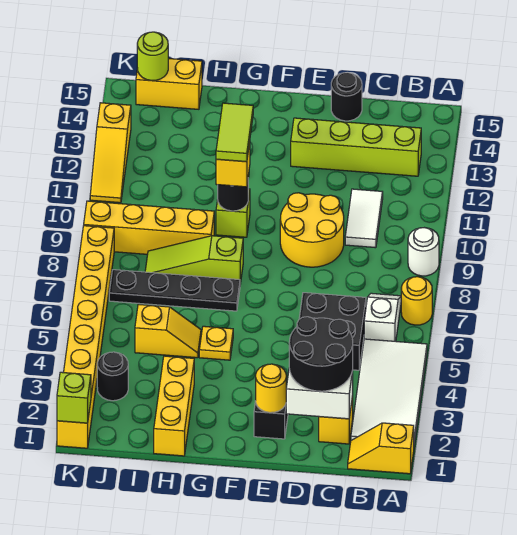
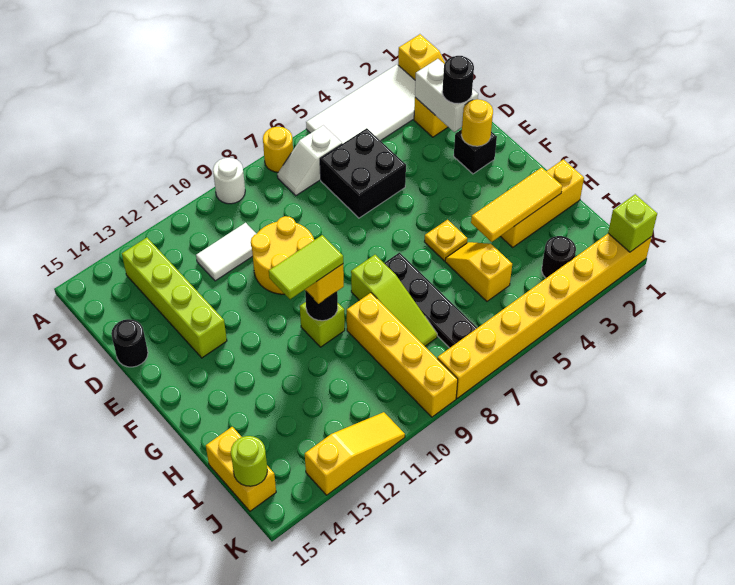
black 2x2 round brick [289,317,353,391] -> black 1x1 round brick [442,56,474,104]
none -> yellow 1x3 tile [471,168,562,242]

